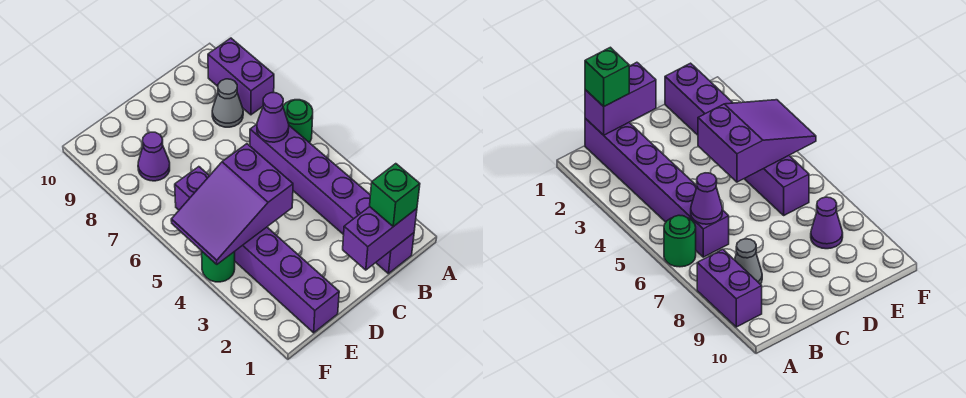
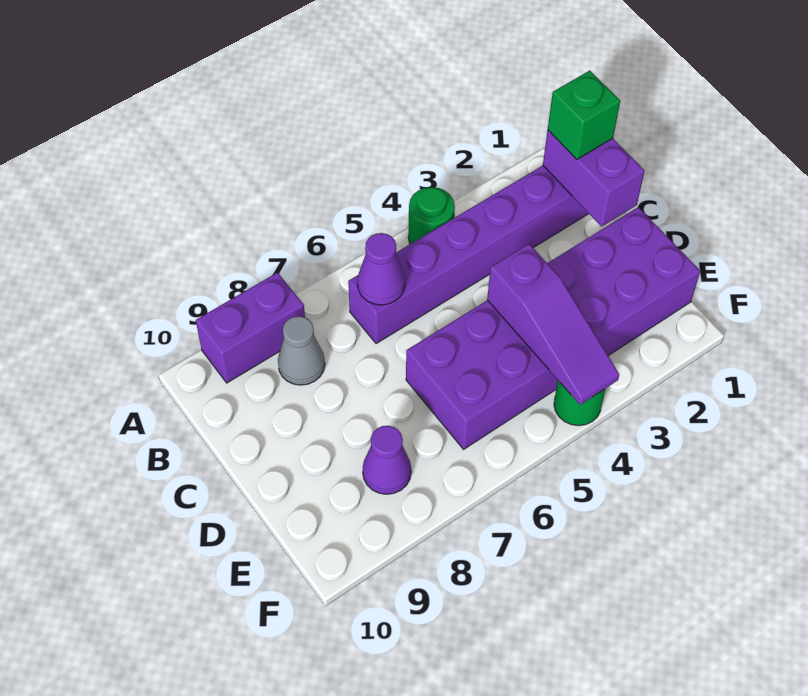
green 1x1 round brick [283,100,313,143] -> green 1x1 round brick moved to [408,187,455,244]
purple 2x3 slope [171,144,293,264] -> purple 1x3 slope [487,244,619,405]
purple 1x6 brick [175,167,339,333] -> purple 2x6 brick [406,207,700,449]

